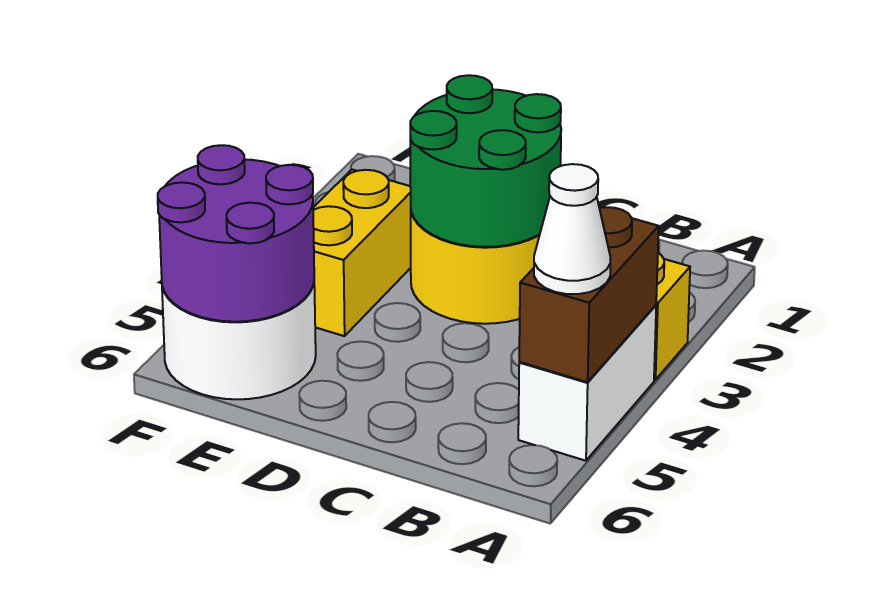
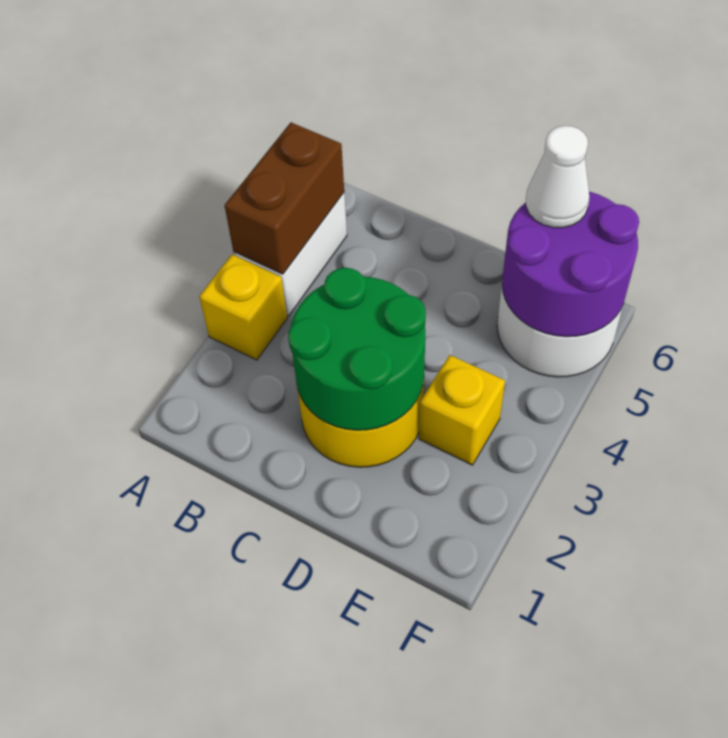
white 1x1 cone [534,164,610,294] -> white 1x1 cone moved to [526,126,589,228]
yellow 1x2 brick [313,170,411,336] -> yellow 1x1 brick [419,355,505,465]

